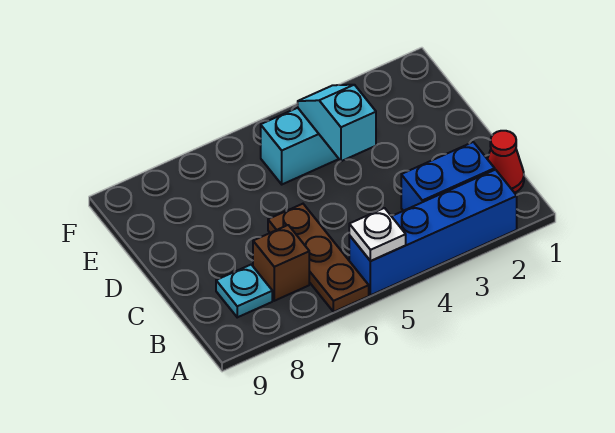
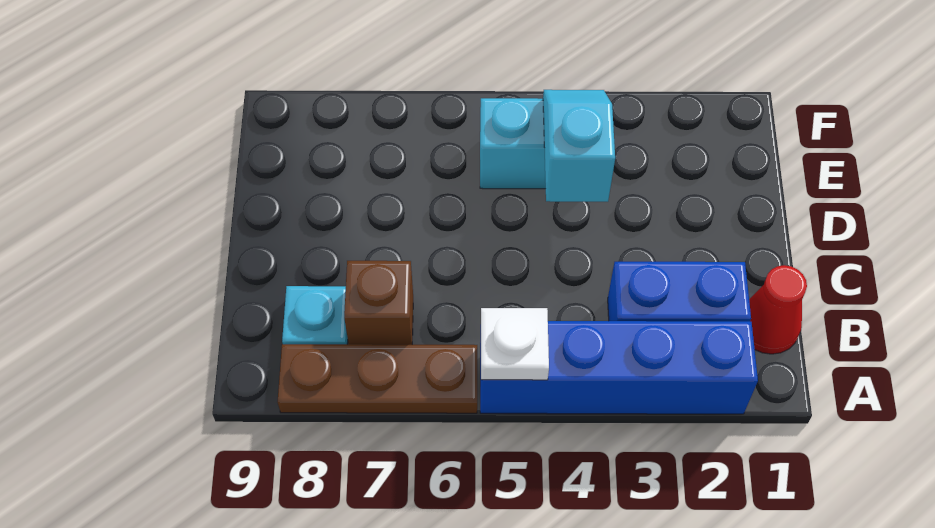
brown 1x3 plate [268,204,369,312] -> brown 1x3 plate turned to [278,344,477,413]

